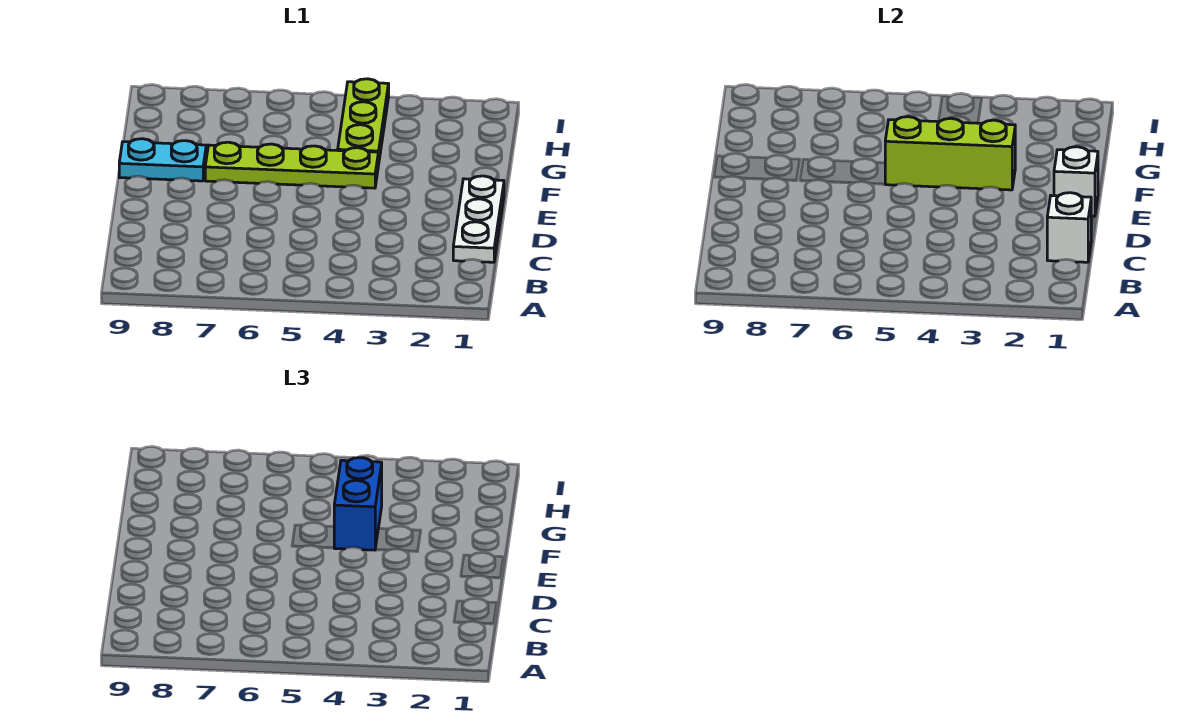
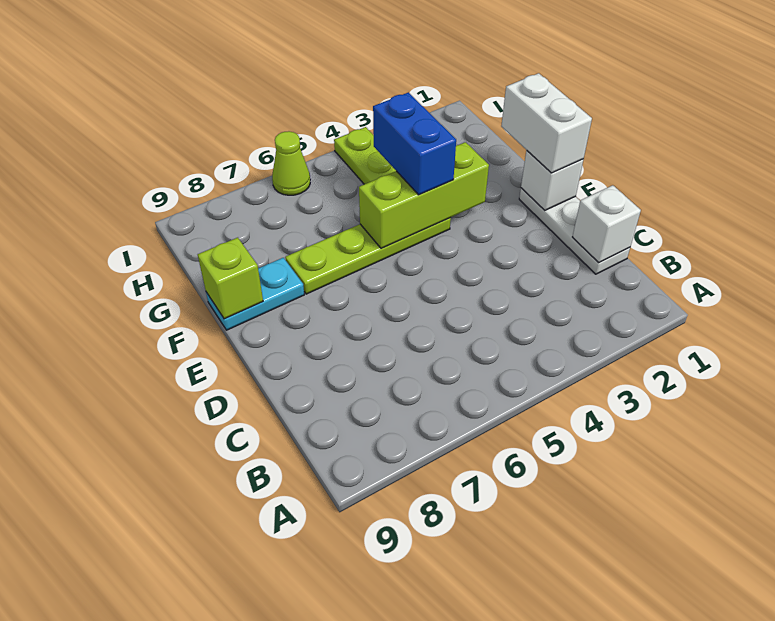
none -> white 1x2 brick [501,73,592,173]
none -> lime 1x1 brick [198,238,263,319]
none -> lime 1x1 cone [272,131,310,195]

